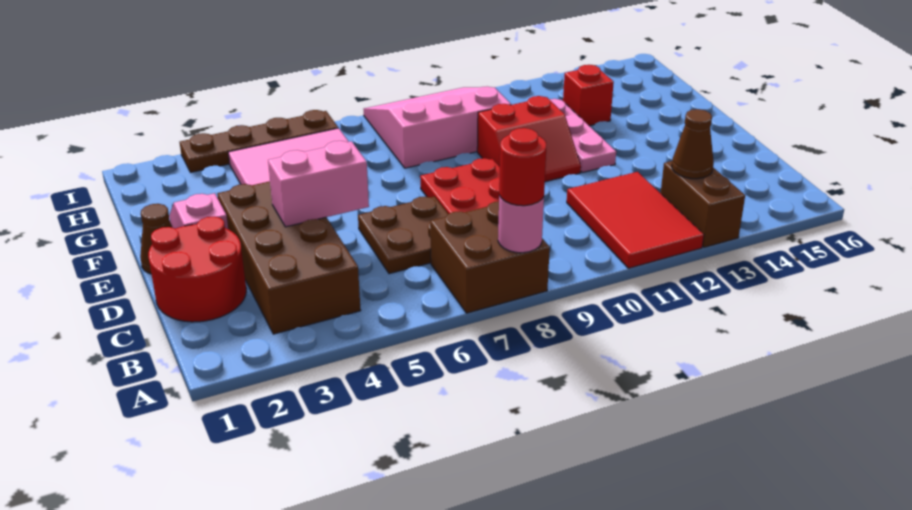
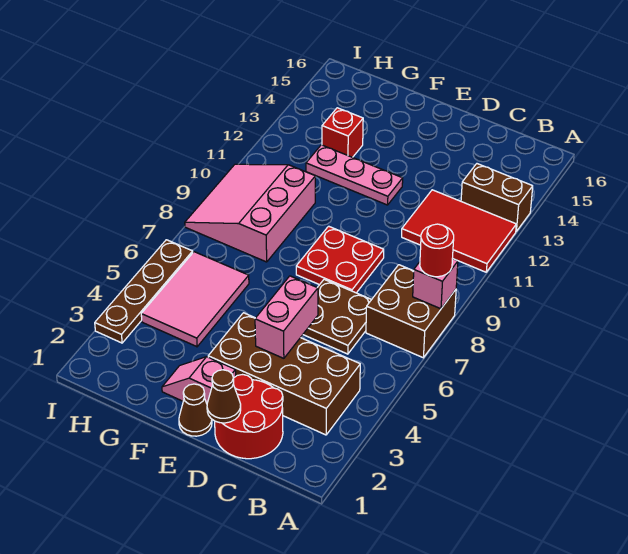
pink 1x1 round brick [498,196,544,253] -> pink 1x1 brick [413,259,458,309]
brown 1x1 cone [672,109,714,179] -> brown 1x1 cone moved to [207,370,241,423]
red 2x2 slope [477,96,581,182] -> none

